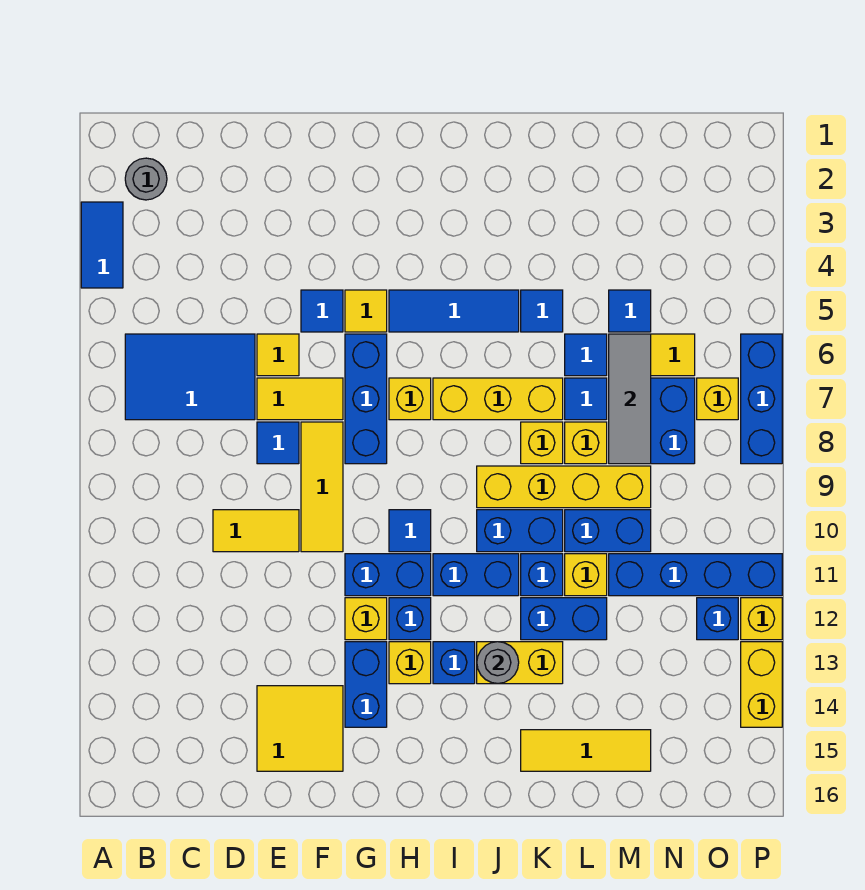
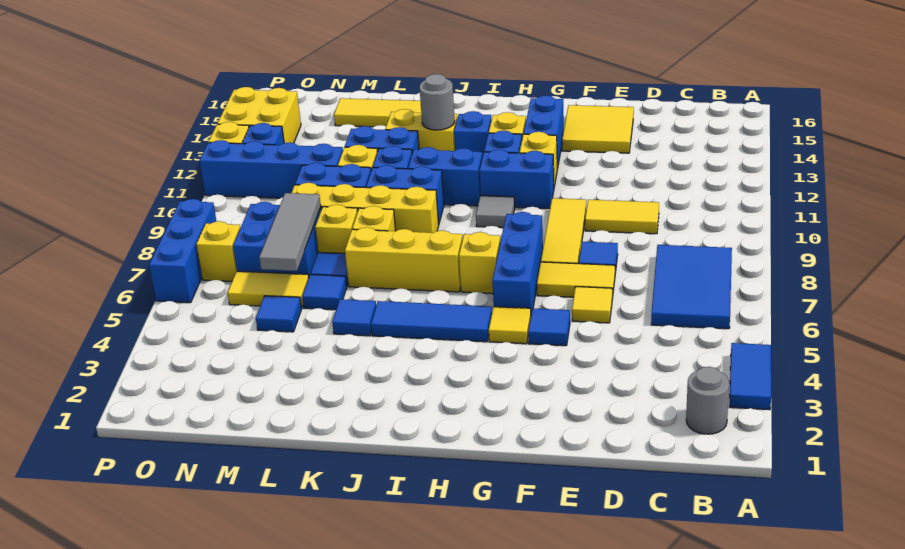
blue 2x3 tile [125,334,255,420] -> blue 2x3 tile turned to [651,245,732,329]
blue 1x1 tile [389,510,431,552] -> grey 1x1 tile [476,196,515,228]
yellow 1x2 brick [741,642,782,727] -> yellow 2x2 brick [217,87,301,143]

